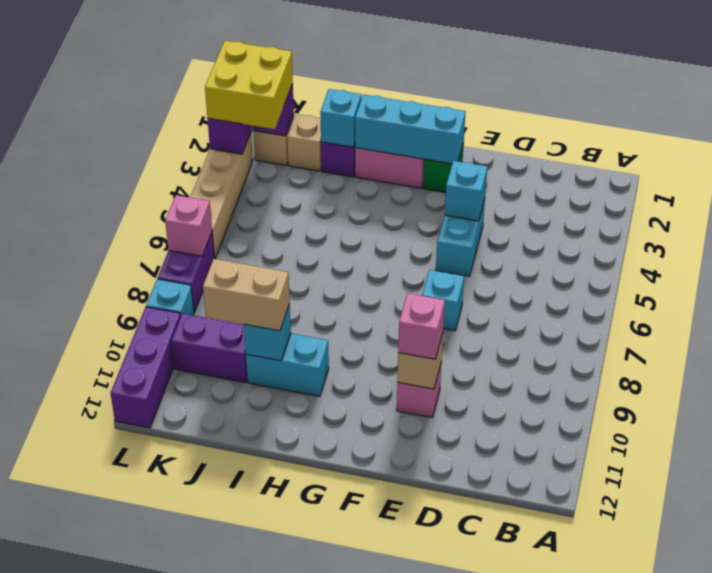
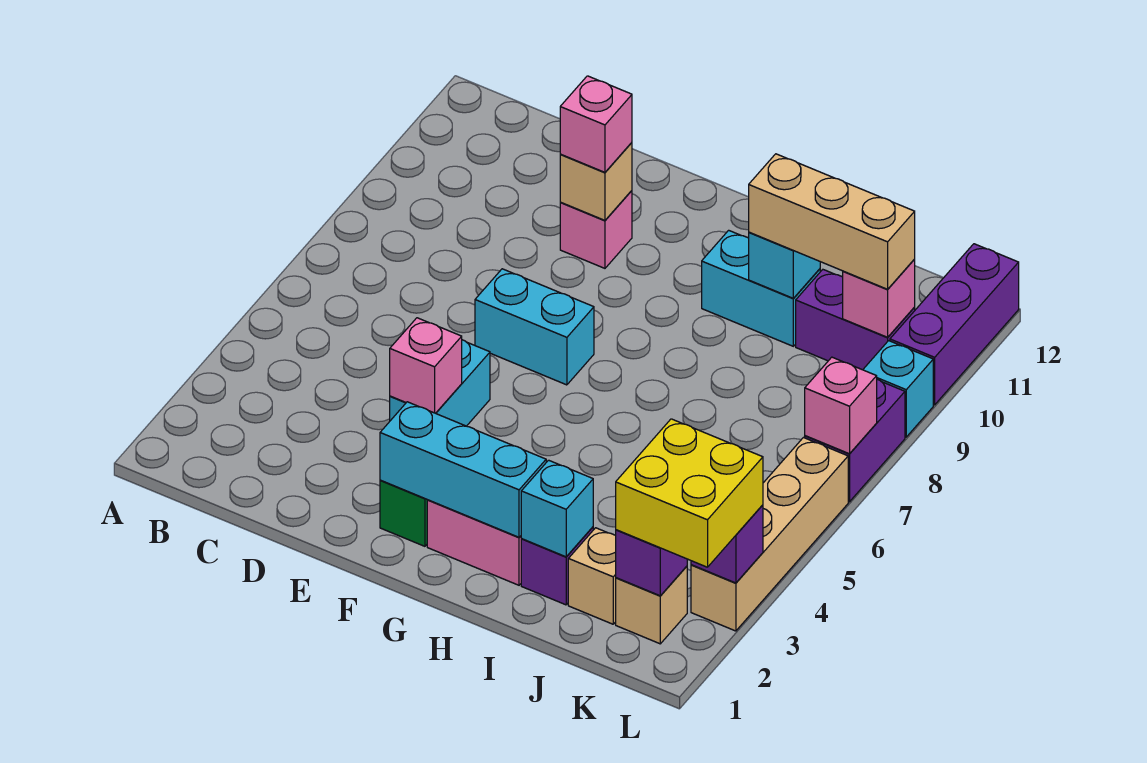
cyan 1x1 brick [445,161,487,221] -> pink 1x1 brick [390,318,462,413]
cyan 1x1 brick [422,270,464,331] -> cyan 1x2 brick [475,269,594,385]
tan 1x2 brick [203,259,290,331] -> tan 1x3 brick [749,154,915,289]
none -> pink 1x1 brick [843,259,915,337]

